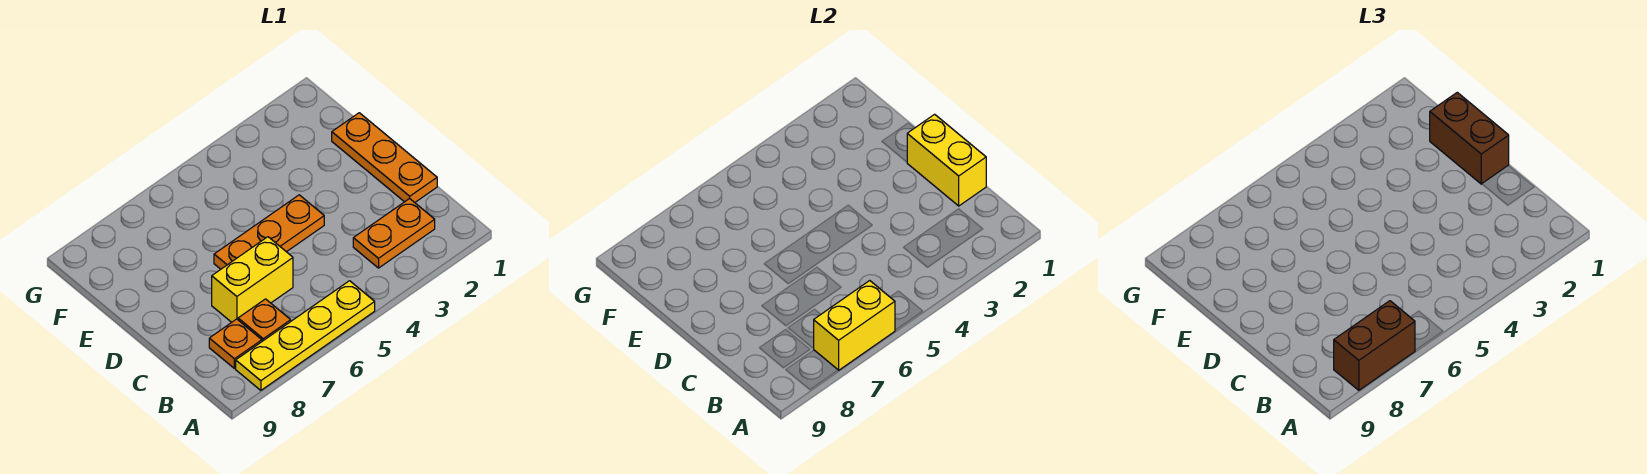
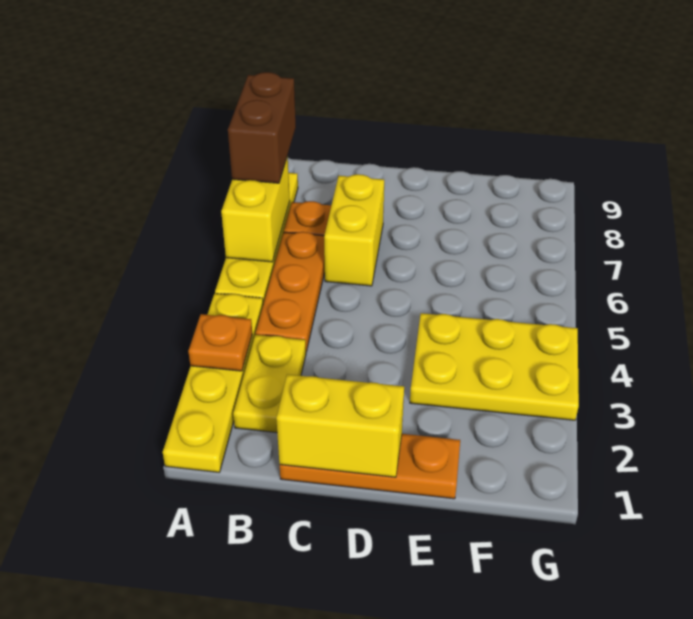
none -> yellow 1x4 plate [163,294,263,472]
orange 1x2 plate [353,198,435,268] -> yellow 1x2 plate [233,335,306,433]
orange 1x1 plate [209,319,262,368] -> orange 1x1 plate moved to [188,314,252,371]
brown 1x2 brick [1430,92,1509,184] -> none
orange 1x3 plate [214,195,324,269] -> orange 1x3 plate moved to [256,232,325,352]
none -> yellow 2x3 plate [410,313,579,420]

